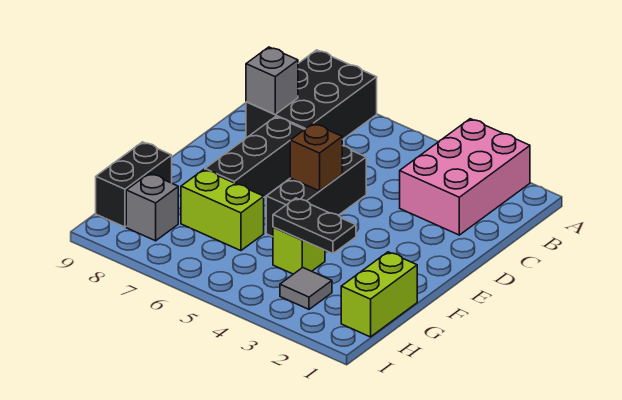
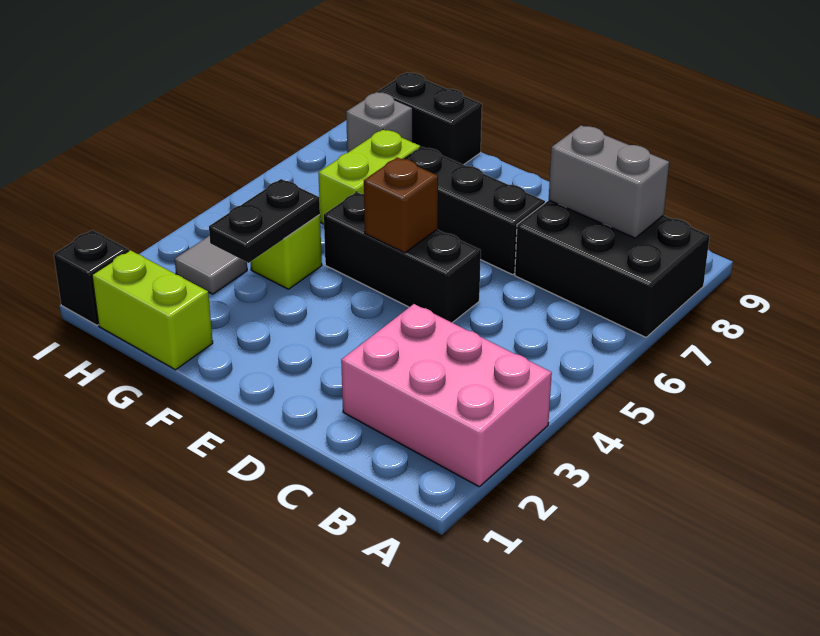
grey 1x1 brick [246,47,298,114] -> grey 1x2 brick [549,125,669,238]
none -> black 1x1 brick [54,230,129,325]

